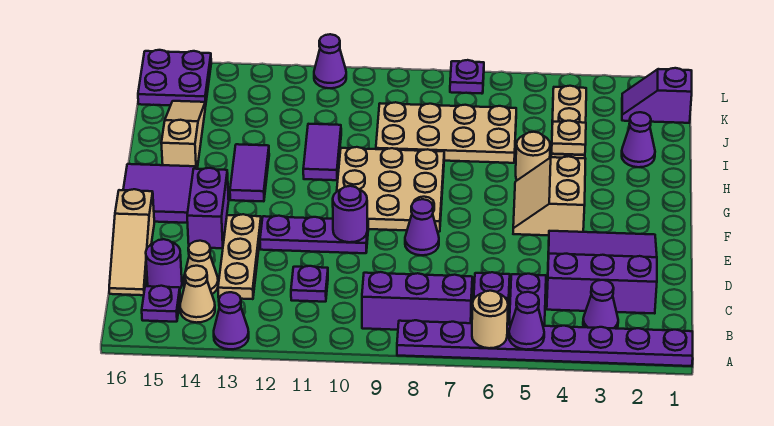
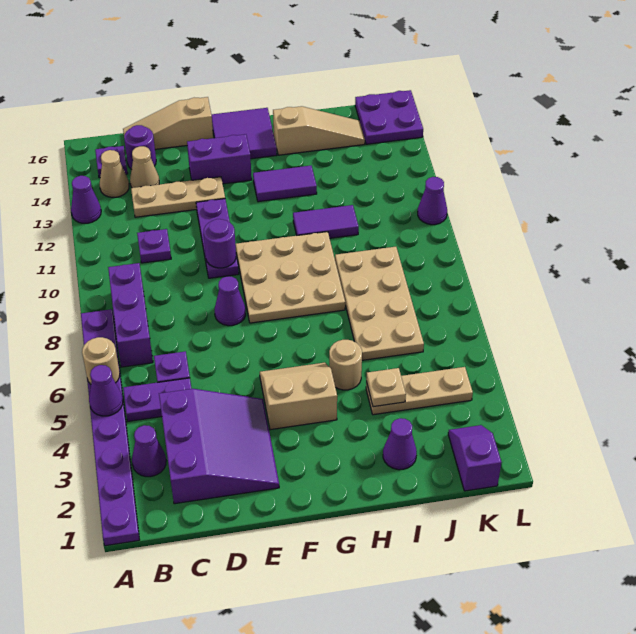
purple 1x1 plate [450,60,484,94] -> none

